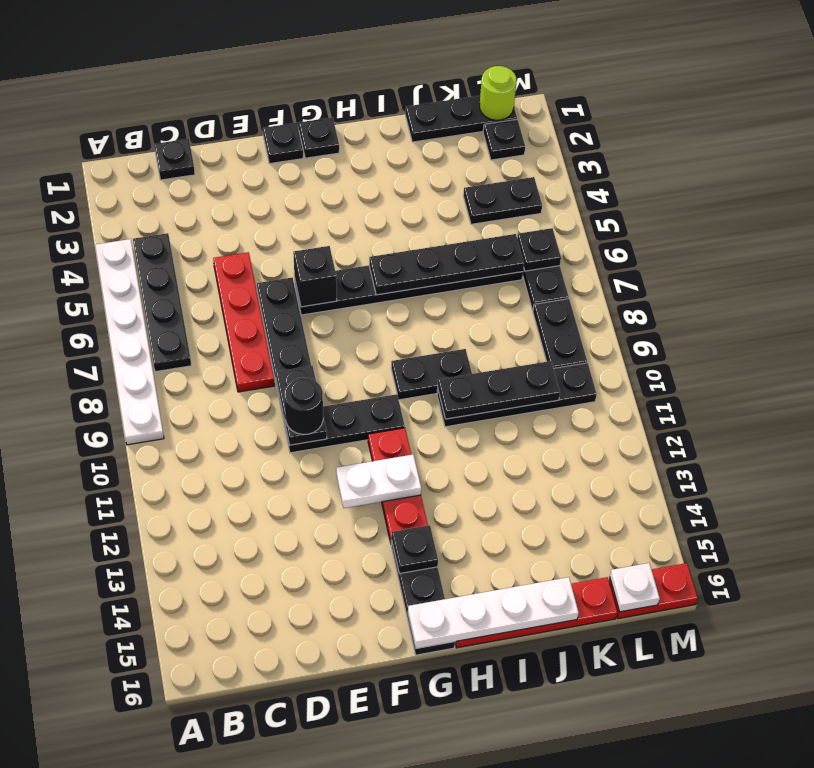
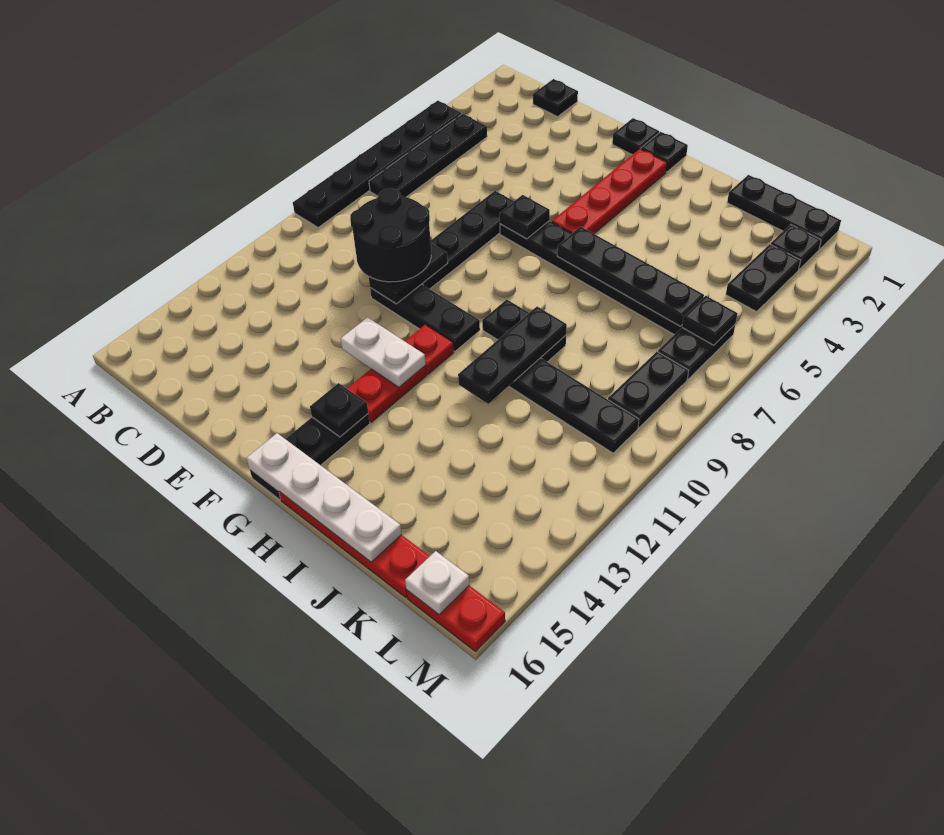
white 1x6 plate [95,239,164,445] -> black 1x6 plate [293,101,461,228]
red 1x4 plate [213,252,275,392] -> red 1x4 plate moved to [552,149,667,234]
black 1x1 round brick [284,378,323,434] -> black 2x2 round brick [350,189,431,282]
black 1x1 brick [293,246,337,307] -> black 1x1 plate [500,195,550,239]
black 1x3 plate [438,361,560,419] -> black 1x3 plate turned to [458,307,567,404]
black 1x2 plate [463,177,542,224] -> black 1x2 plate turned to [726,244,801,312]
lime 1x1 round brick [480,66,516,120] -> none

